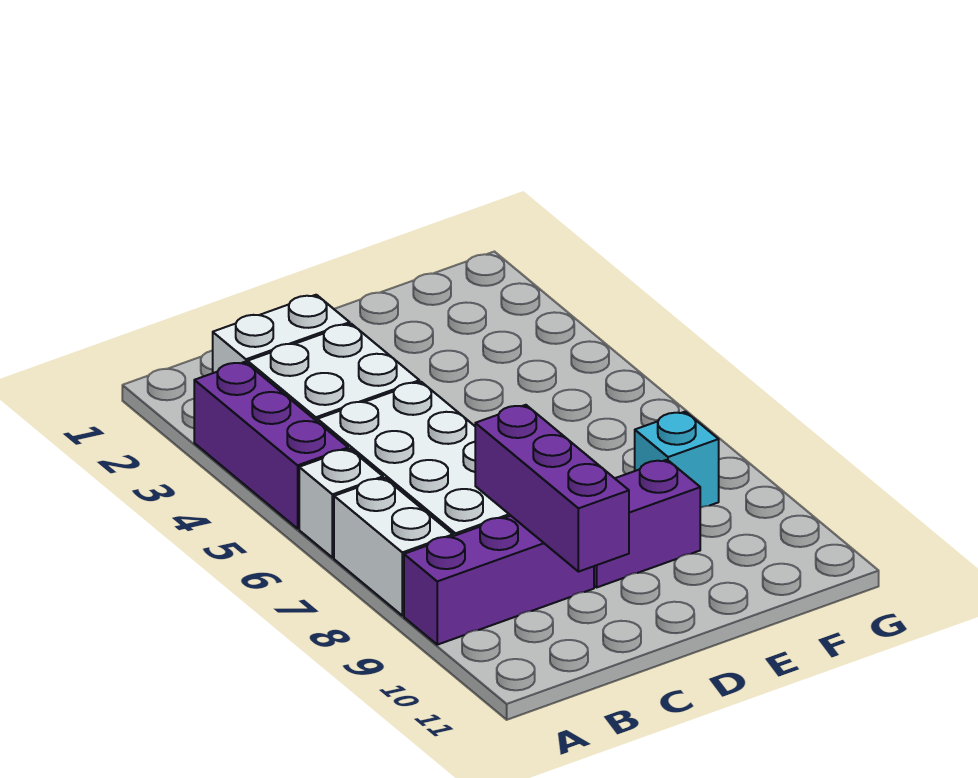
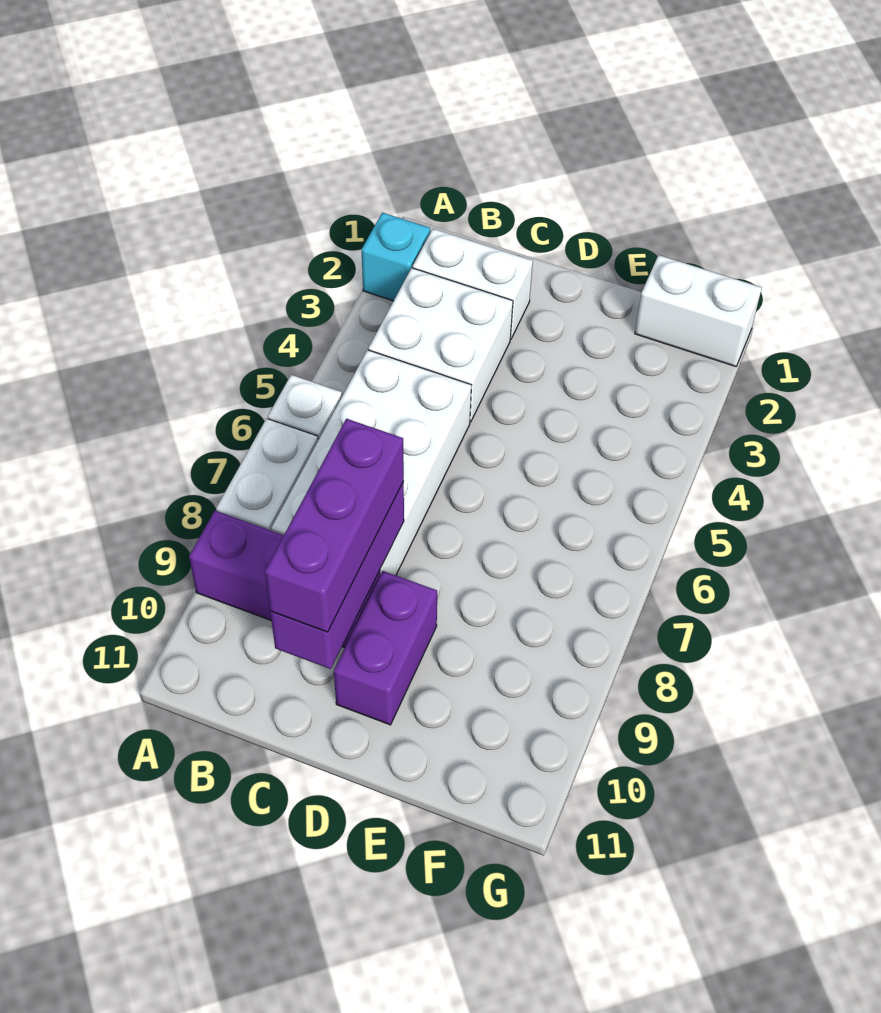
purple 1x3 brick [194,362,348,529] -> purple 1x3 brick moved to [265,419,404,632]
purple 1x2 brick [594,460,700,587] -> purple 1x2 brick turned to [334,571,437,725]
none -> white 1x2 brick [635,255,762,366]
cyan 1x1 brick [635,412,719,508] -> cyan 1x1 brick moved to [362,213,430,301]

